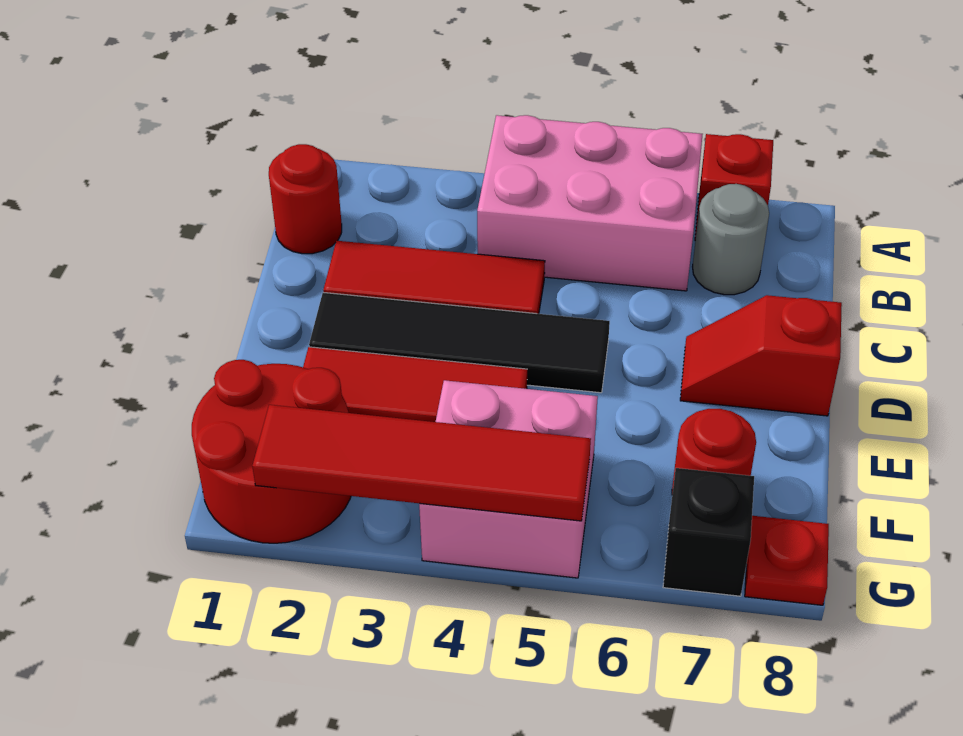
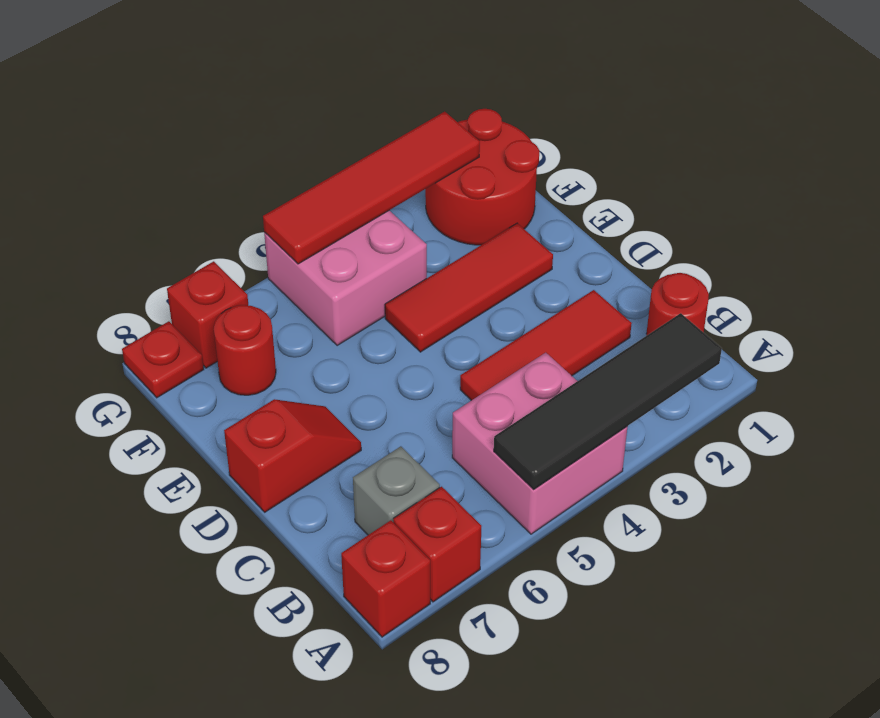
pink 2x3 brick [477,115,703,291] -> pink 2x2 brick [452,353,627,534]
none -> red 1x1 brick [341,520,430,637]
grey 1x1 round brick [693,184,769,295] -> grey 1x1 brick [353,446,440,535]
black 1x4 tile [309,292,610,393] -> black 1x4 tile moved to [494,313,722,490]
black 1x1 brick [663,468,754,596] -> red 1x1 brick [167,261,248,368]

